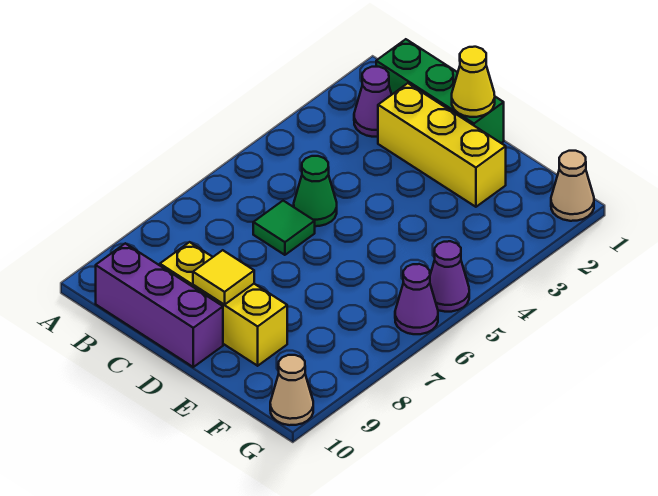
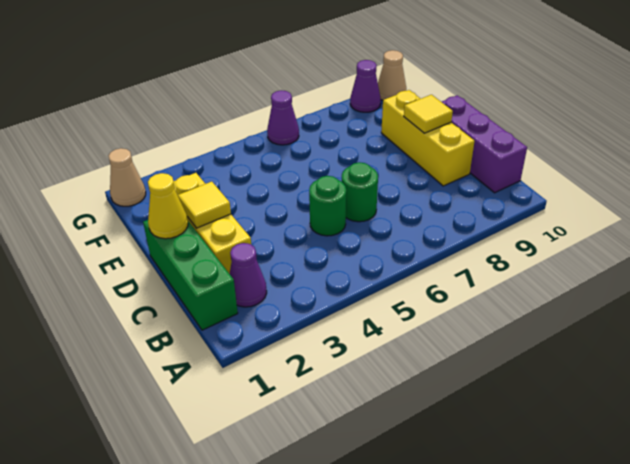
green 1x1 cone [294,156,337,226] -> green 1x1 round brick [309,176,346,236]
green 1x1 tile [253,201,315,255] -> green 1x1 round brick [342,162,378,222]
none -> yellow 1x1 tile [178,182,231,228]
purple 1x1 cone [430,241,469,312] -> purple 1x1 cone moved to [350,60,381,112]

